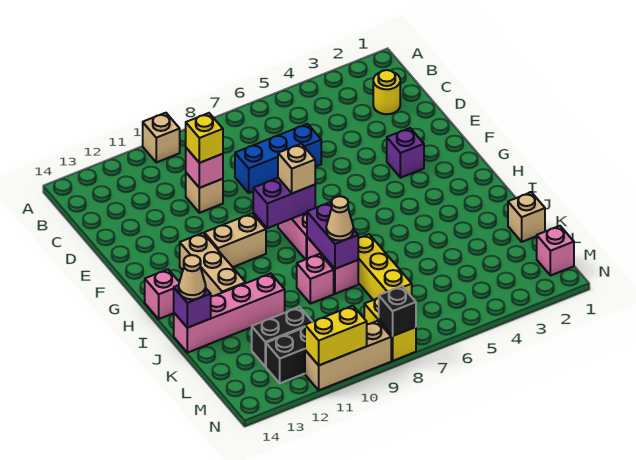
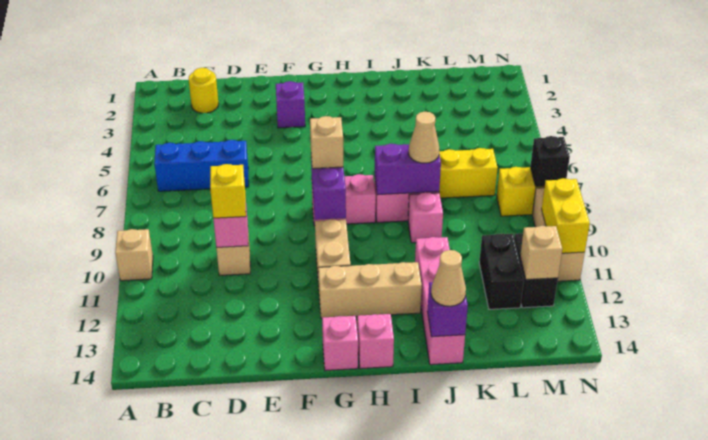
blue 1x3 brick [235,124,321,193] -> blue 1x3 brick turned to [154,140,249,191]
tan 1x1 brick [508,192,545,242] -> tan 1x1 brick moved to [520,226,562,280]
pink 1x1 brick [537,226,574,276] -> pink 1x1 brick moved to [322,316,358,371]

